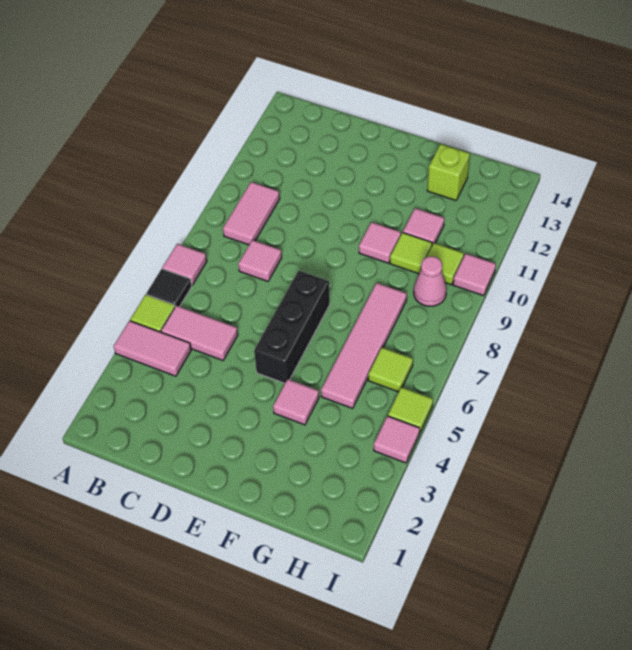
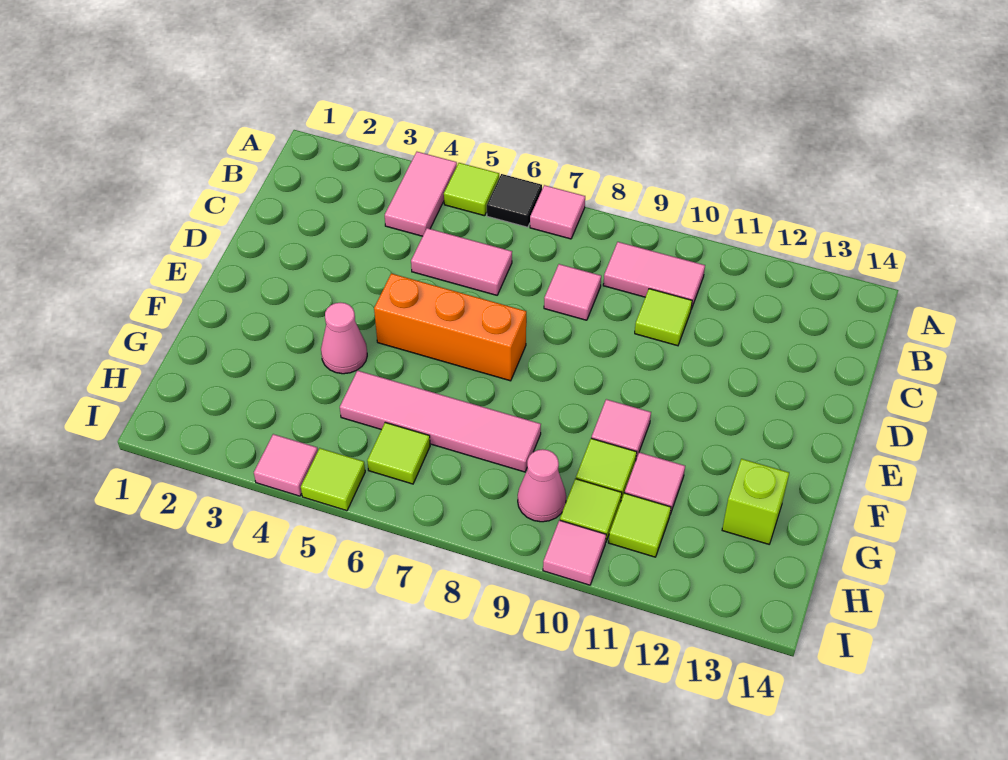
pink 1x2 tile [161,306,238,360] -> pink 1x2 tile turned to [411,228,512,295]
none -> lime 1x1 tile [635,289,692,346]
black 1x3 brick [254,271,330,383] -> orange 1x3 brick [374,274,526,381]
pink 1x1 tile [273,379,319,425] -> pink 1x1 cone [321,303,367,374]
none -> lime 1x1 tile [609,493,671,557]

